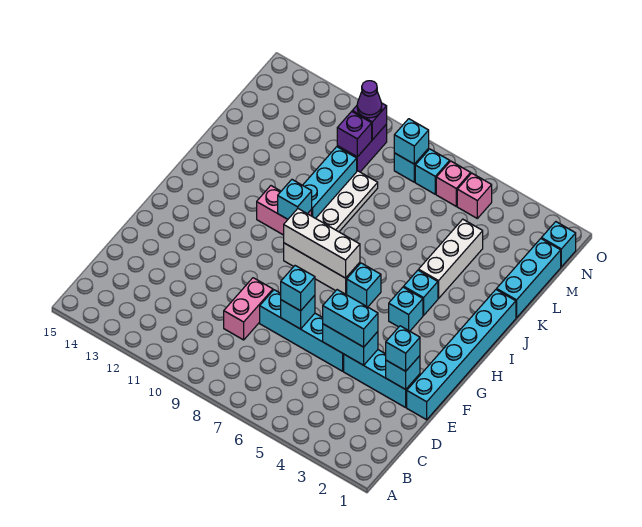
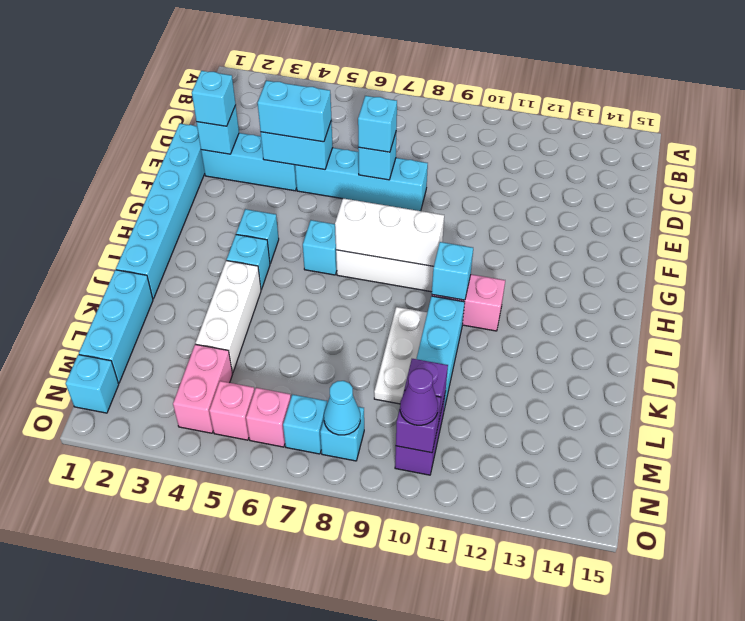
pink 1x2 brick [224,278,273,340] -> pink 1x2 brick moved to [173,344,233,433]
cyan 1x1 brick [394,119,429,164] -> cyan 1x1 cone [324,381,360,435]

